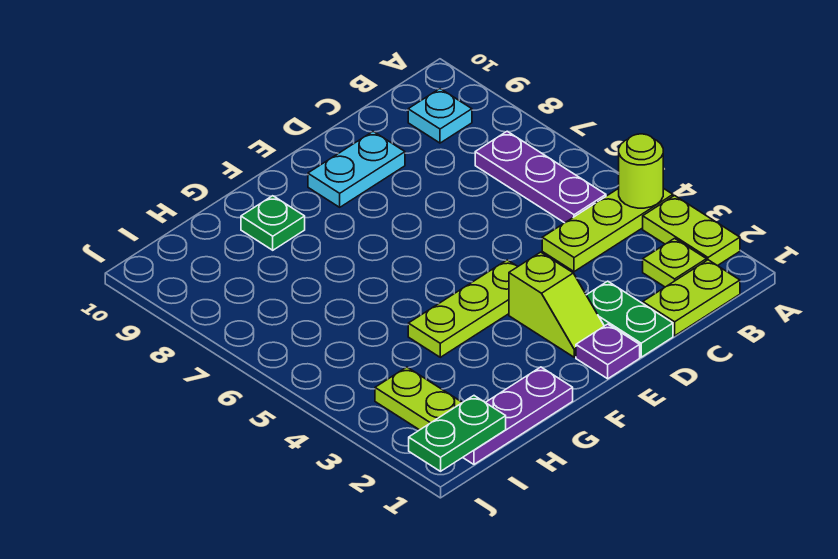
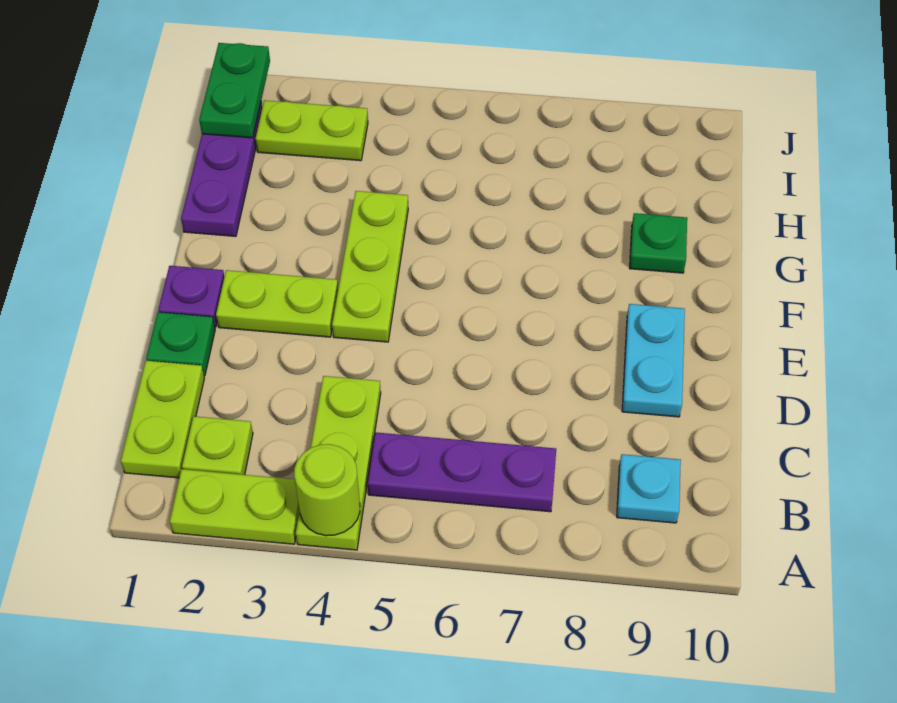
green 1x2 plate [587,281,673,357] -> green 1x1 plate [146,312,215,376]
lime 1x2 slope [509,252,604,357] -> lime 1x2 plate [216,270,338,337]

